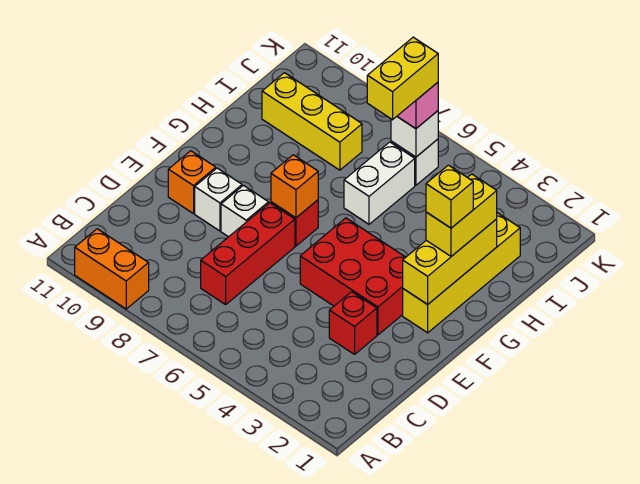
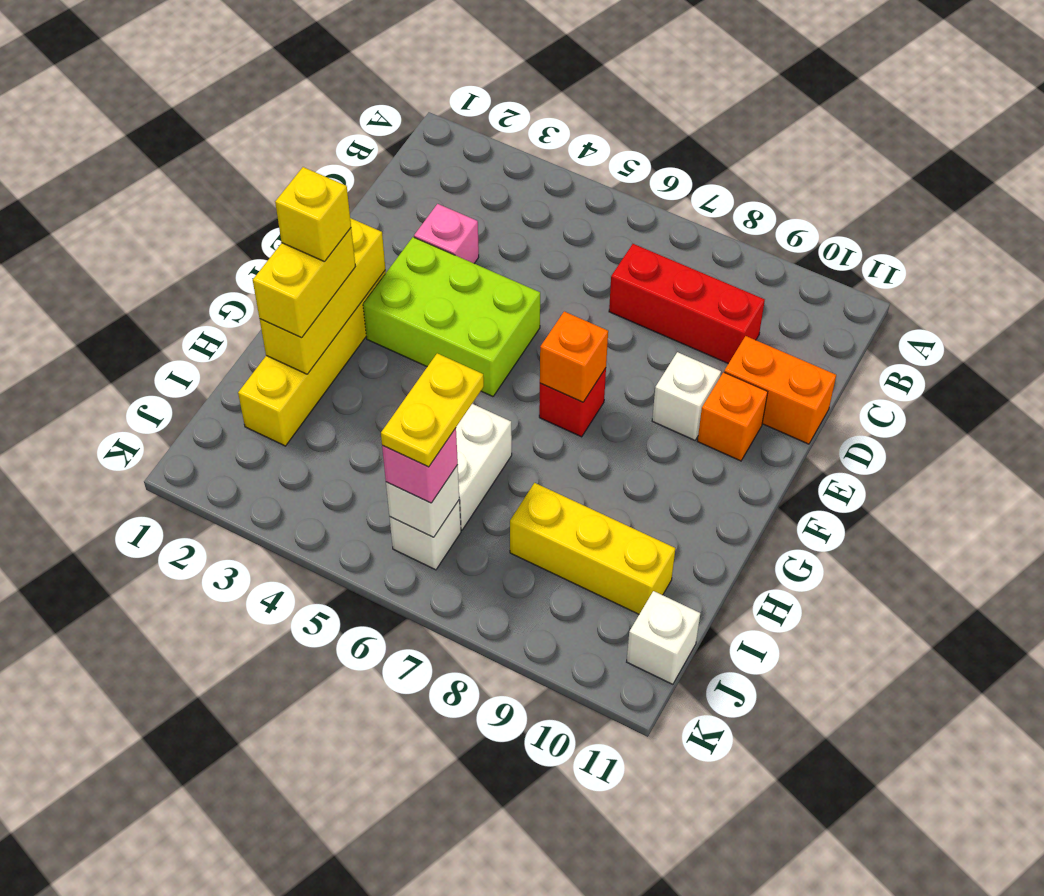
orange 1x2 brick [75,229,149,309] -> orange 1x2 brick moved to [724,336,836,444]
red 1x3 brick [201,203,295,304] -> red 1x3 brick turned to [609,244,765,364]
red 1x1 brick [329,292,377,354] -> pink 1x1 brick [414,204,479,263]
red 2x3 brick [300,218,406,335] -> lime 2x3 brick [363,237,540,396]
white 1x1 brick [221,185,269,237] -> white 1x1 brick moved to [627,591,700,684]
yellow 1x2 brick [367,37,438,120] -> yellow 1x2 plate [381,353,484,467]

